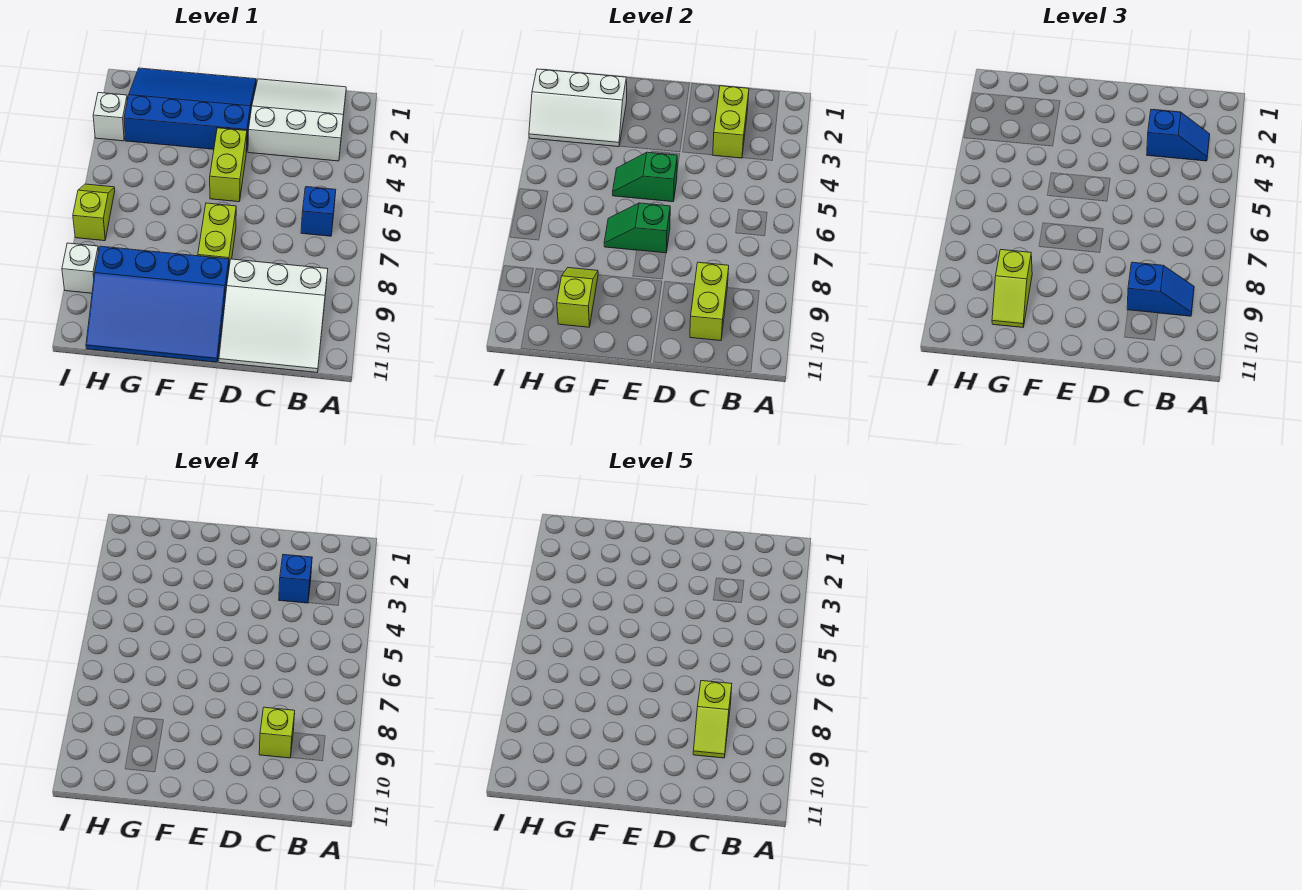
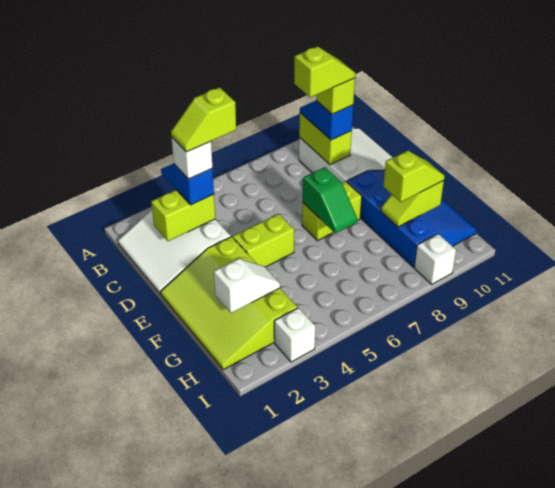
blue 1x1 brick [301,187,336,236] -> none
blue 1x1 brick [279,555,312,603] -> white 1x1 brick [171,137,212,179]
lime 1x2 brick [690,262,729,341] -> lime 1x2 brick turned to [299,113,352,165]
blue 3x4 slope [124,68,256,152] -> lime 3x4 slope [161,237,297,370]
green 1x2 slope [613,152,677,202] -> none
white 2x3 slope [529,69,627,147] -> white 1x2 slope [214,259,280,313]
lime 1x2 slope [73,184,115,241] -> lime 1x2 slope moved to [171,87,236,152]

